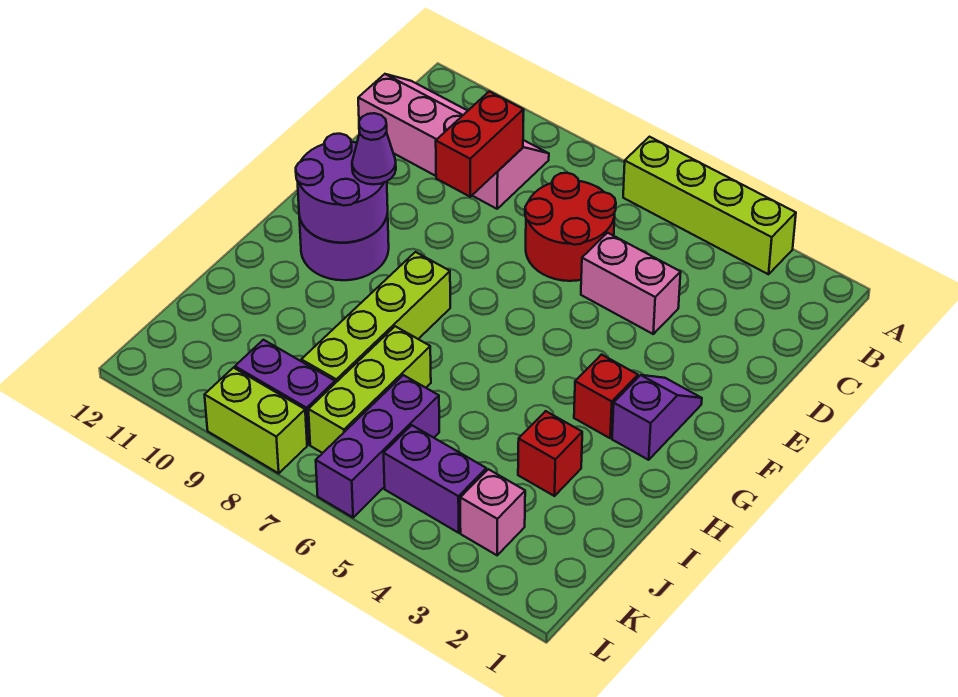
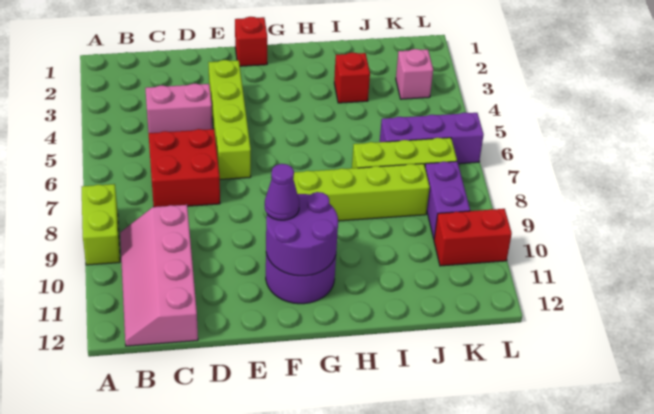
lime 1x4 brick [623,137,796,274] -> lime 1x4 brick moved to [208,60,251,179]
red 2x2 round brick [525,173,616,281] -> red 2x2 brick [149,129,220,207]
red 1x2 brick [436,91,524,197] -> red 1x2 brick moved to [434,209,512,266]
pink 1x2 brick [581,233,681,334] -> pink 1x2 brick turned to [145,84,212,133]
purple 1x2 slope [612,375,702,460] -> none
red 1x1 brick [574,355,638,438] -> red 1x1 brick moved to [235,17,267,66]
purple 1x2 brick [384,425,486,533] -> none
lime 1x2 brick [205,368,307,473] -> lime 1x2 brick moved to [82,184,120,265]

